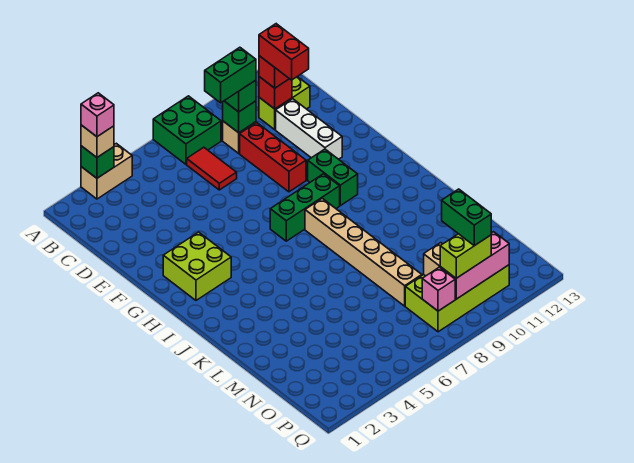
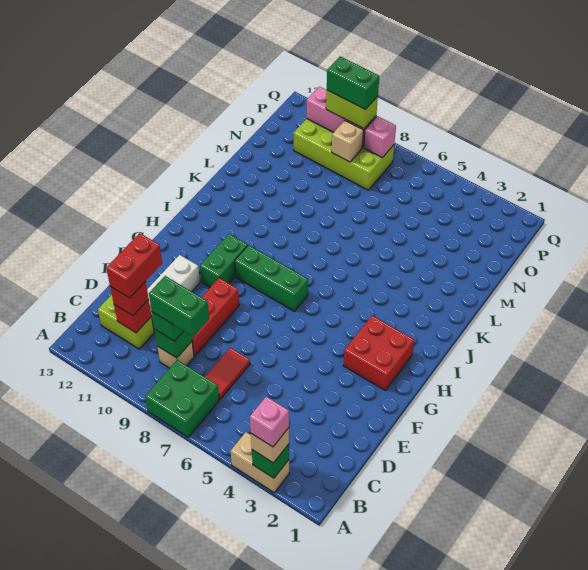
lime 2x2 brick [163,232,231,300] -> red 2x2 brick [343,316,414,390]
tan 1x6 brick [305,198,422,306] -> none
green 1x2 brick [442,189,491,246] -> green 1x2 brick turned to [327,56,379,109]

